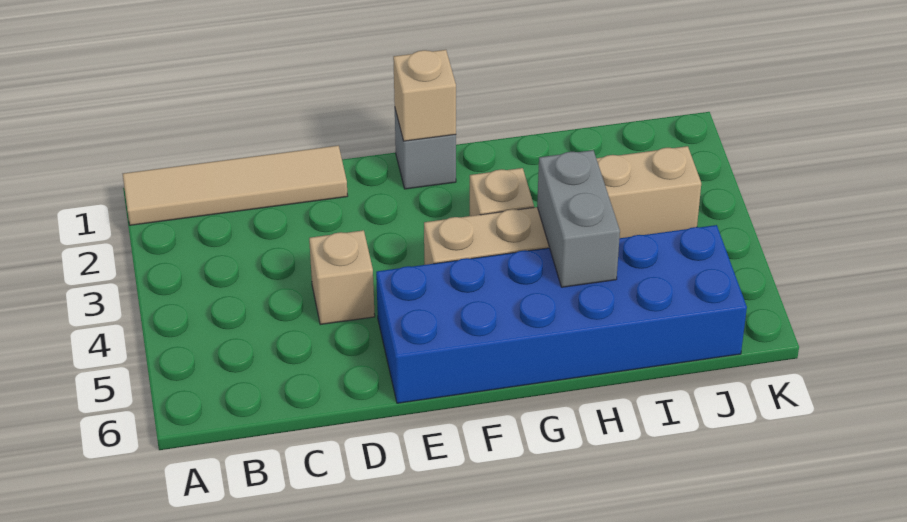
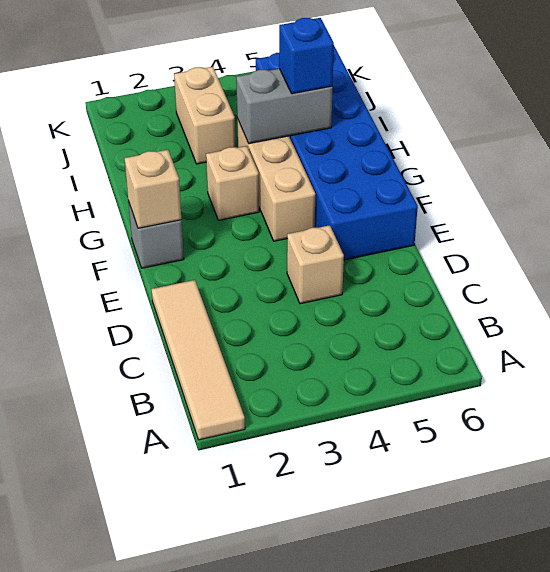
none -> blue 1x1 brick [279,18,334,94]

